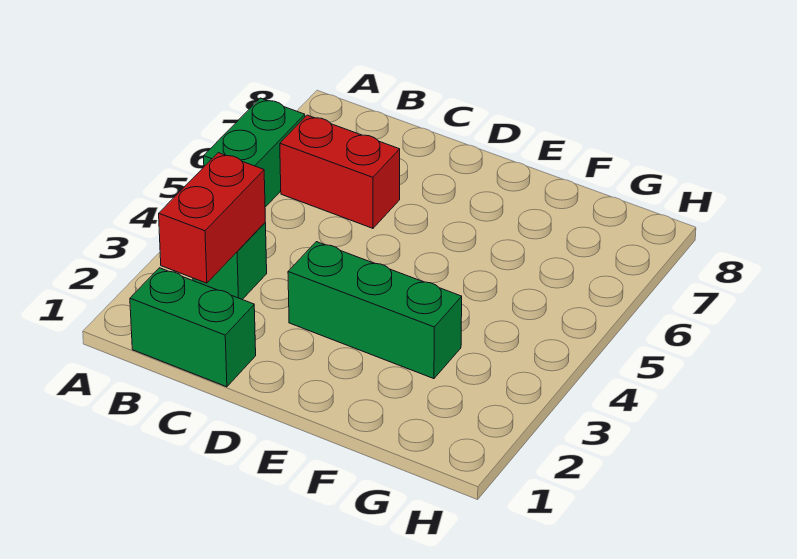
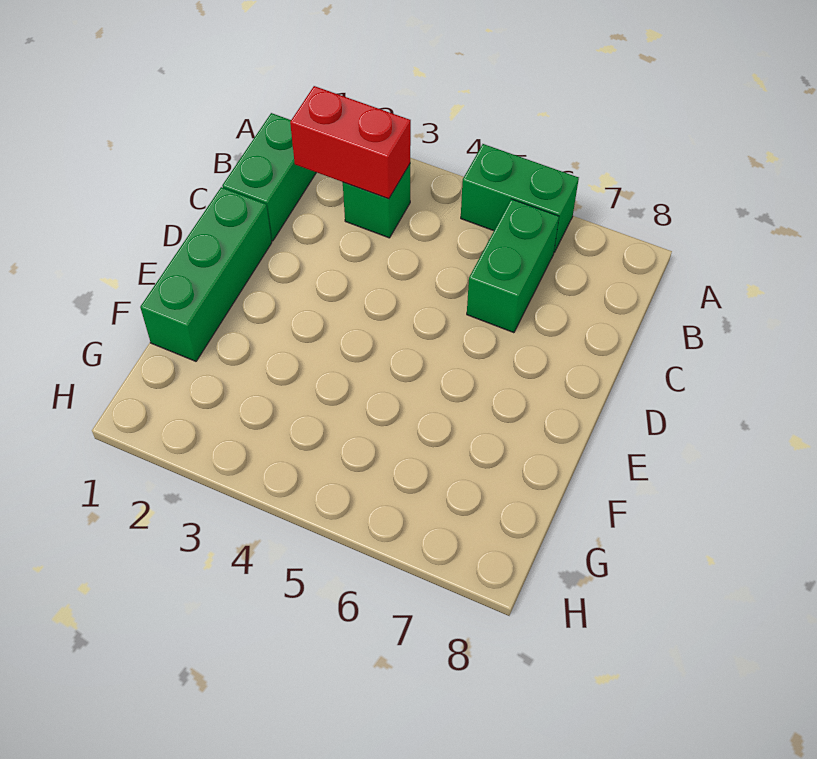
red 1x2 brick [280,115,400,228] -> green 1x2 brick [467,199,559,333]
green 1x3 brick [288,242,462,379] -> green 1x3 brick moved to [140,187,272,361]

